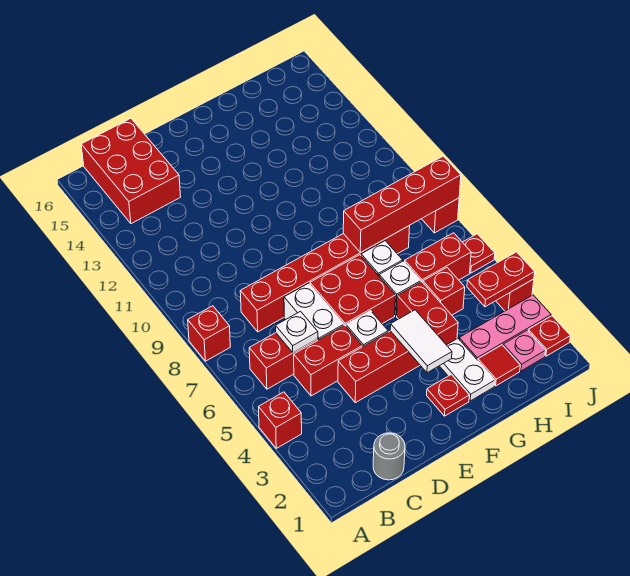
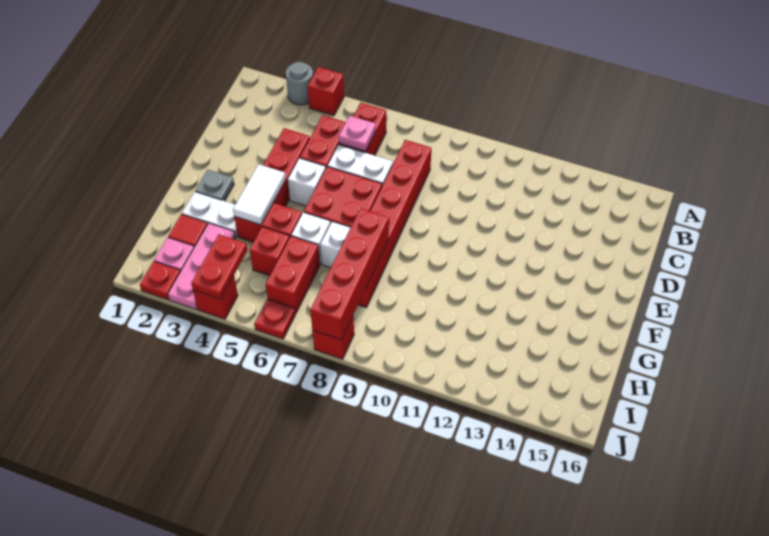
red 1x1 brick [188,306,230,361] -> none
red 2x3 brick [81,118,181,224] -> none
grey 1x1 round brick [373,433,405,480] -> grey 1x1 round brick moved to [286,62,313,105]
white 1x1 plate [276,312,318,353] -> pink 1x1 plate [339,116,376,151]
red 1x1 plate [427,375,469,416] -> grey 1x1 plate [195,170,234,201]
white 1x2 tile [390,310,452,373] -> white 1x2 tile turned to [233,164,286,225]

